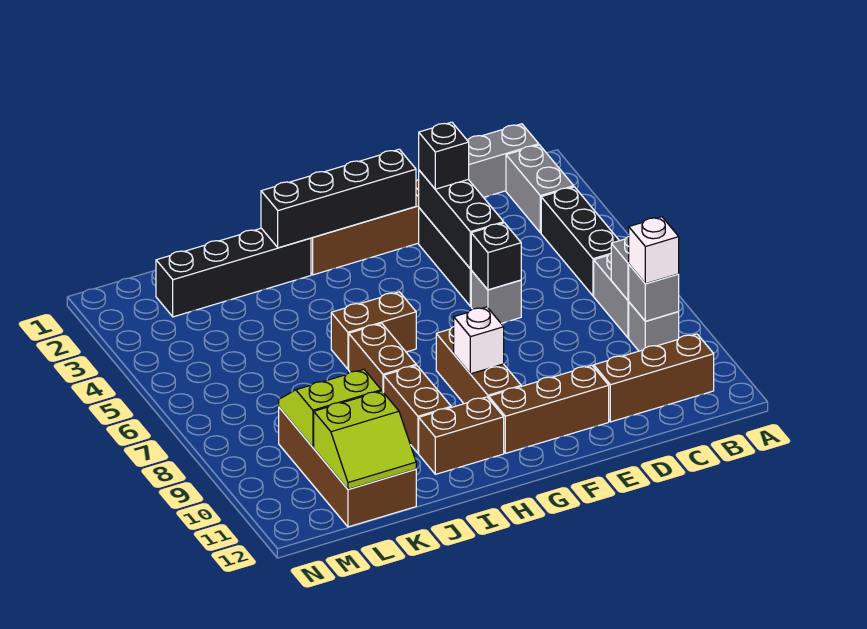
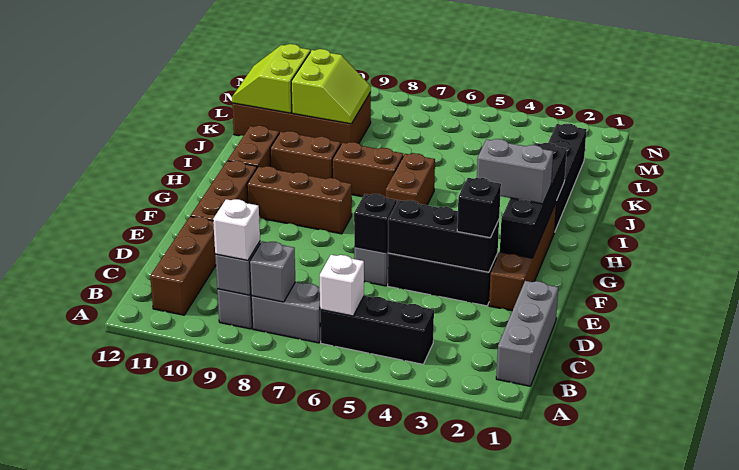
grey 1x2 brick [506,145,574,233] -> grey 1x2 brick moved to [477,139,553,204]
white 1x1 brick [454,307,504,374] -> white 1x1 brick moved to [320,255,364,316]

